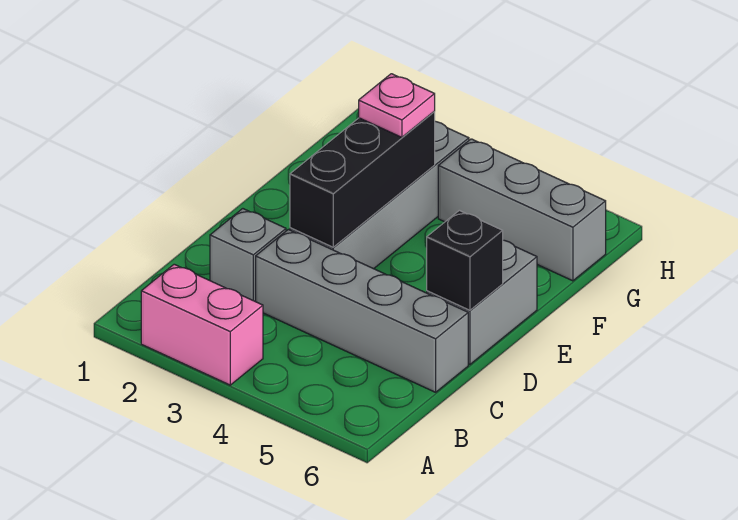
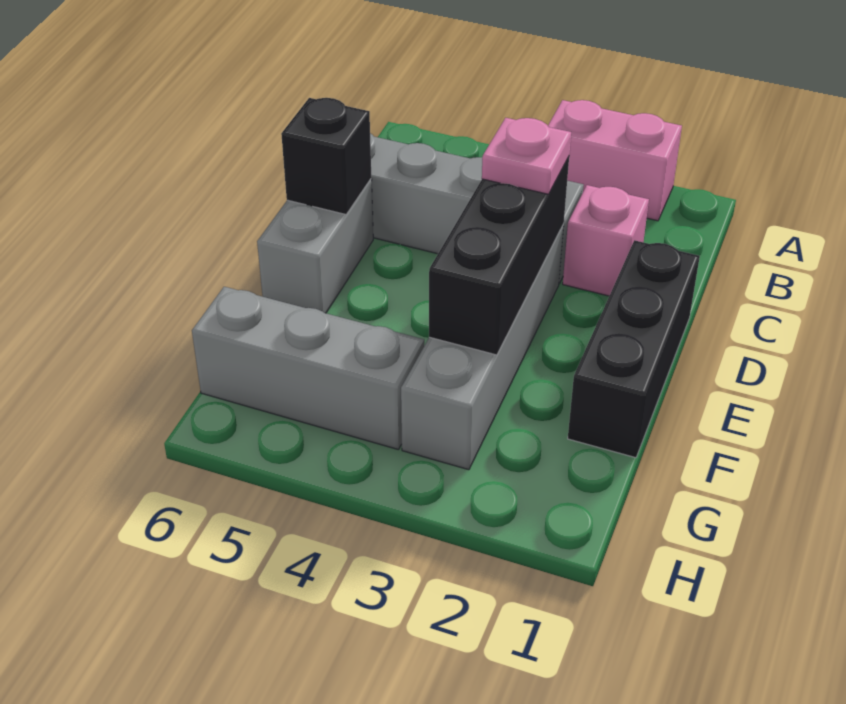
grey 1x1 brick [210,209,286,302] -> pink 1x1 brick [563,185,649,296]
none -> black 1x3 brick [568,240,700,458]
pink 1x1 plate [359,74,435,137] -> pink 1x1 plate moved to [482,118,571,194]

